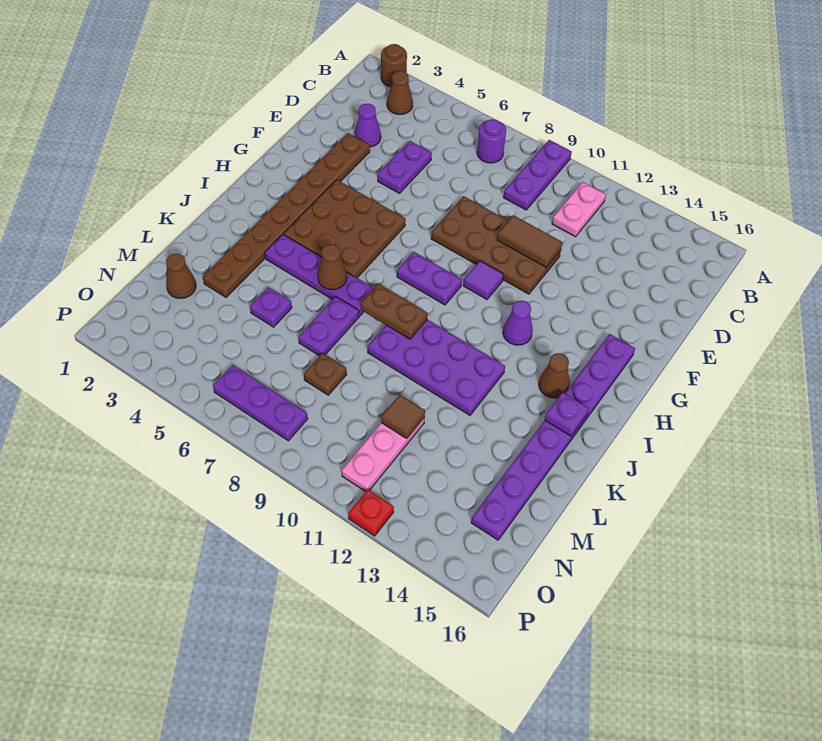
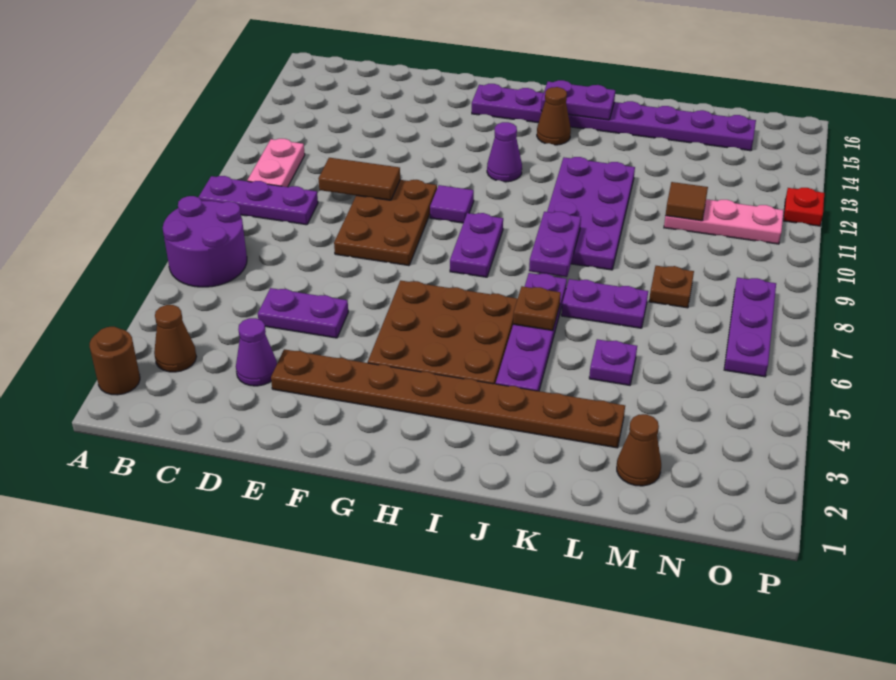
purple 1x1 round brick [477,119,506,163] -> purple 2x2 round brick [163,196,247,287]
pink 1x2 plate [552,182,606,237] -> pink 1x2 plate turned to [247,139,305,187]
brown 2x4 plate [431,196,561,294] -> brown 2x3 plate [334,180,437,266]
brown 1x2 tile [497,215,562,267] -> brown 1x2 tile turned to [318,158,400,200]
brown 1x1 cone [318,244,347,290] -> brown 1x1 plate [513,286,561,331]
brown 1x2 plate [361,284,428,339] -> purple 1x2 plate [529,212,581,277]
purple 1x1 plate [545,392,589,436] -> purple 1x2 plate [541,80,615,120]

